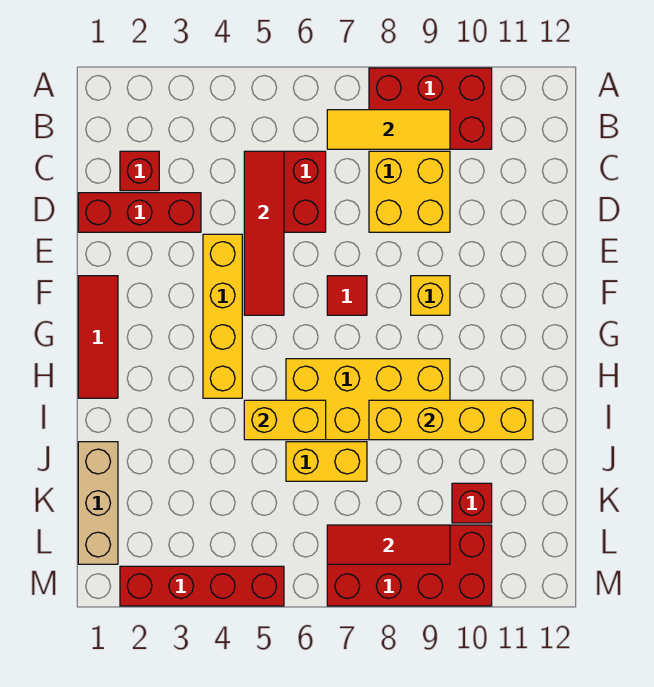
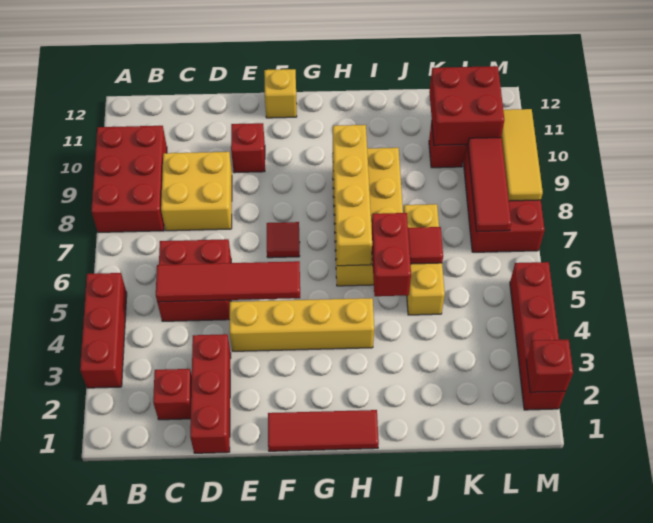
none -> red 1x3 brick [80,273,127,388]
yellow 1x3 tile [327,110,450,149] -> yellow 1x3 tile moved to [501,109,543,201]
none -> red 1x1 brick [231,123,265,173]
yellow 1x1 brick [411,276,450,315] -> yellow 1x1 brick moved to [264,69,297,118]
yellow 1x2 brick [244,400,326,440] -> red 1x2 brick [372,213,411,296]
yellow 1x4 brick [369,400,533,440] -> yellow 1x4 brick moved to [333,125,372,266]
tan 1x3 brick [78,442,118,564] -> none
yellow 1x2 brick [286,442,367,481] -> yellow 1x3 brick [403,204,445,315]
none -> red 1x1 tile [408,227,443,264]
none -> red 2x2 brick [429,66,504,145]
none -> red 1x1 brick [526,340,573,392]

